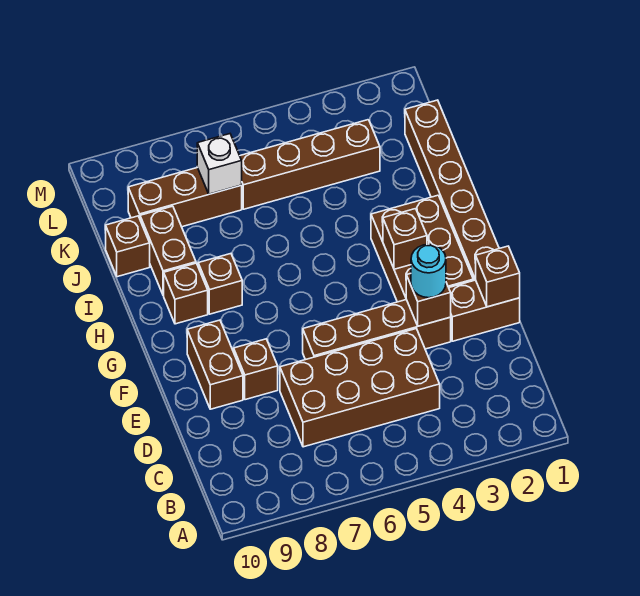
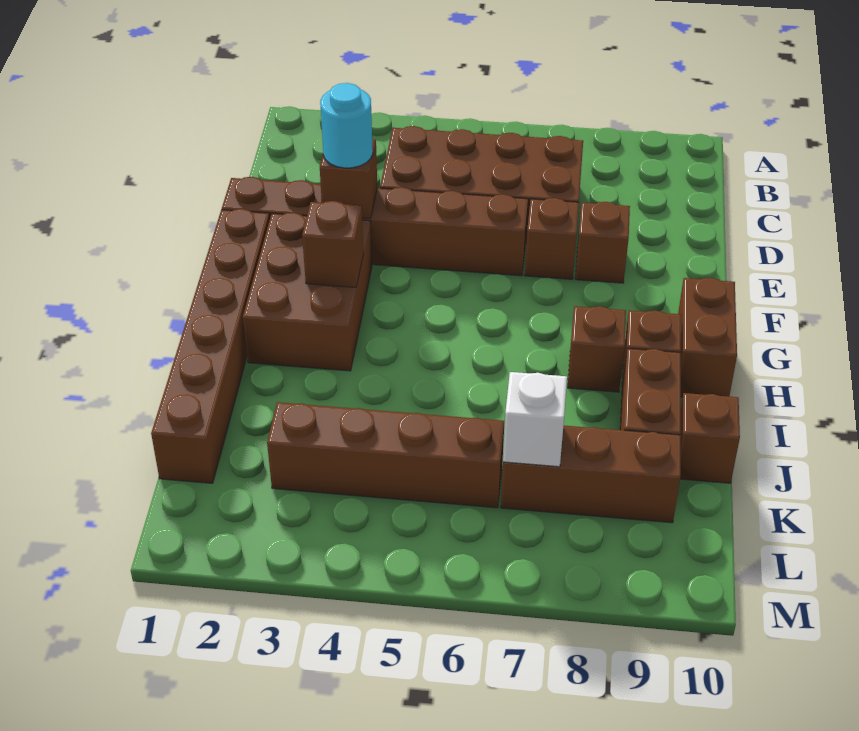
brown 1x1 brick [476,246,520,307] -> brown 1x1 brick moved to [525,198,579,279]
brown 1x2 brick [187,320,243,409] -> brown 1x2 brick moved to [678,278,737,397]

